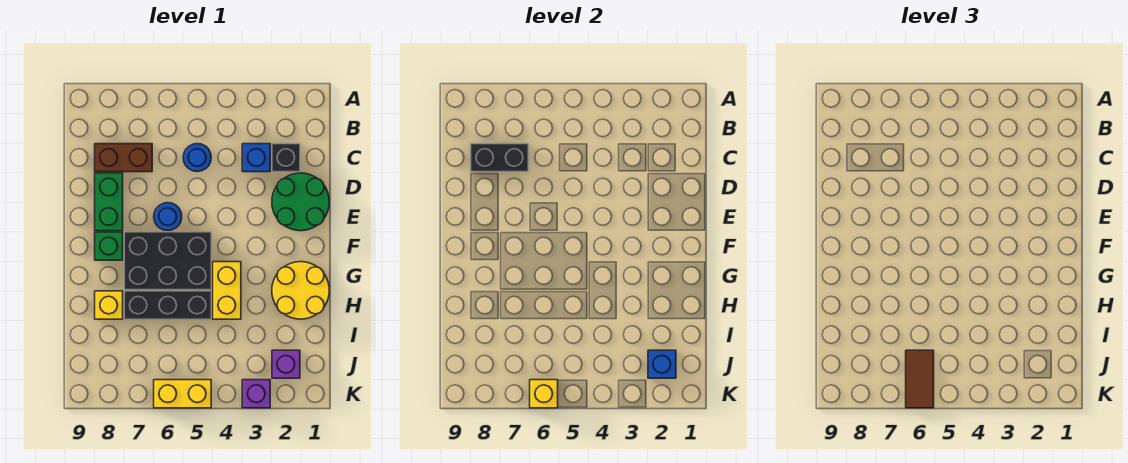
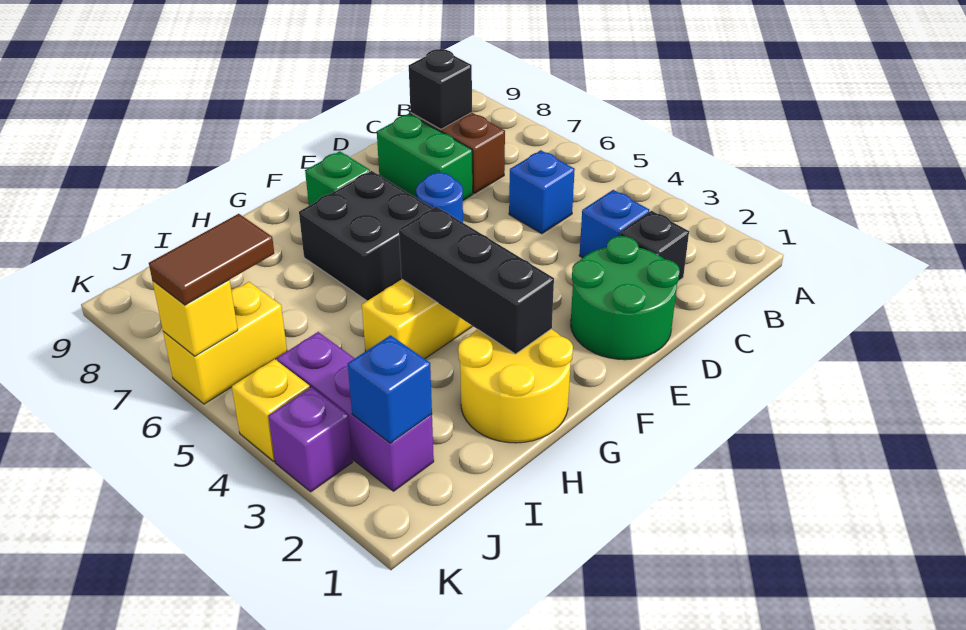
blue 1x1 round brick [183,144,211,172] -> blue 1x1 brick [509,150,575,234]
black 1x2 brick [471,144,528,172] -> black 1x1 brick [409,49,472,129]
green 1x2 brick [95,173,123,231] -> green 1x2 brick turned to [377,114,473,200]
black 2x3 brick [124,232,211,290] -> black 2x2 brick [299,171,433,301]
black 1x3 brick [124,291,211,319] -> black 1x3 brick moved to [399,207,554,354]
yellow 1x1 brick [95,291,123,319] -> yellow 1x1 brick moved to [232,359,310,461]
purple 1x1 brick [272,350,300,378] -> purple 1x3 brick [277,332,434,491]
yellow 1x2 brick [154,380,211,408] -> yellow 1x2 brick turned to [163,282,287,404]

